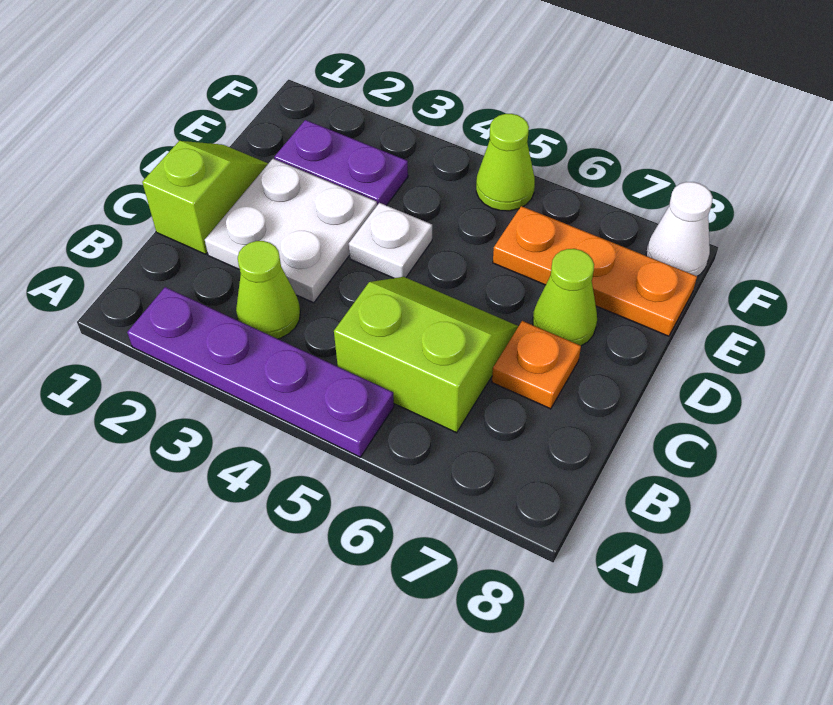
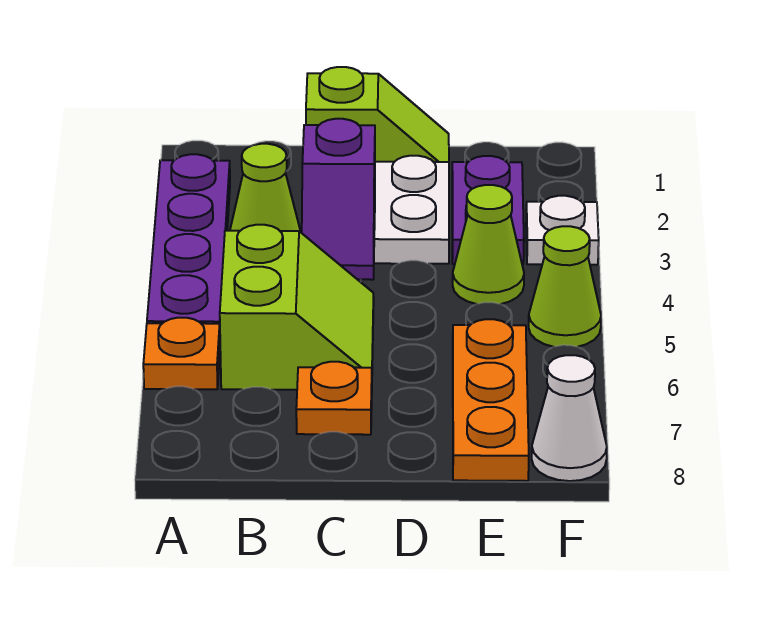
none -> orange 1x1 plate [143,318,220,389]
none -> purple 1x2 slope [302,119,375,280]
white 1x1 plate [349,203,432,278] -> white 1x1 plate moved to [526,196,599,265]
lime 1x1 cone [533,249,597,346] -> lime 1x1 cone moved to [453,185,524,304]

